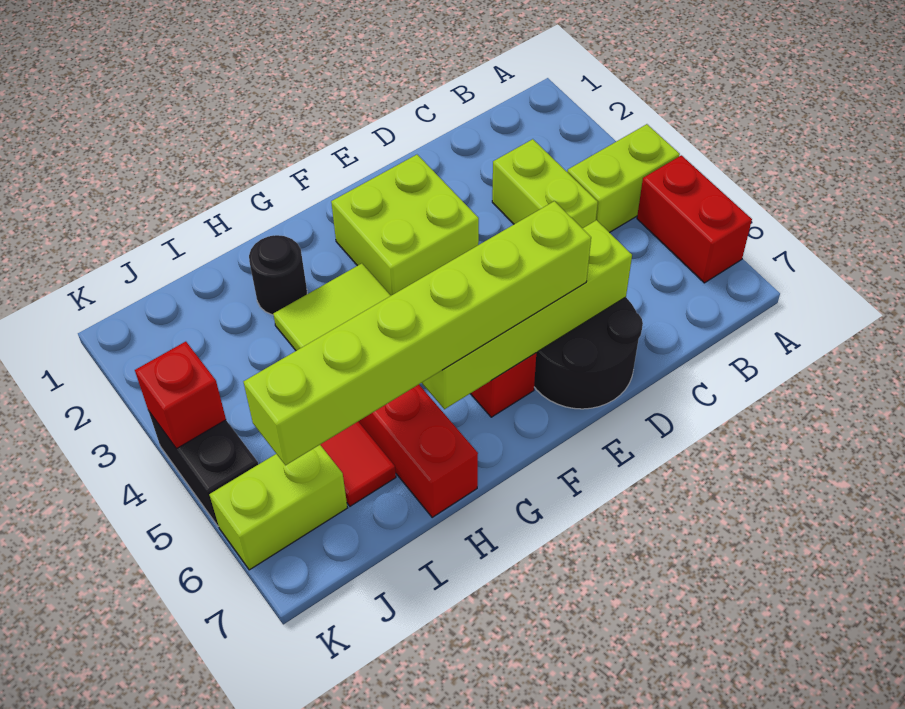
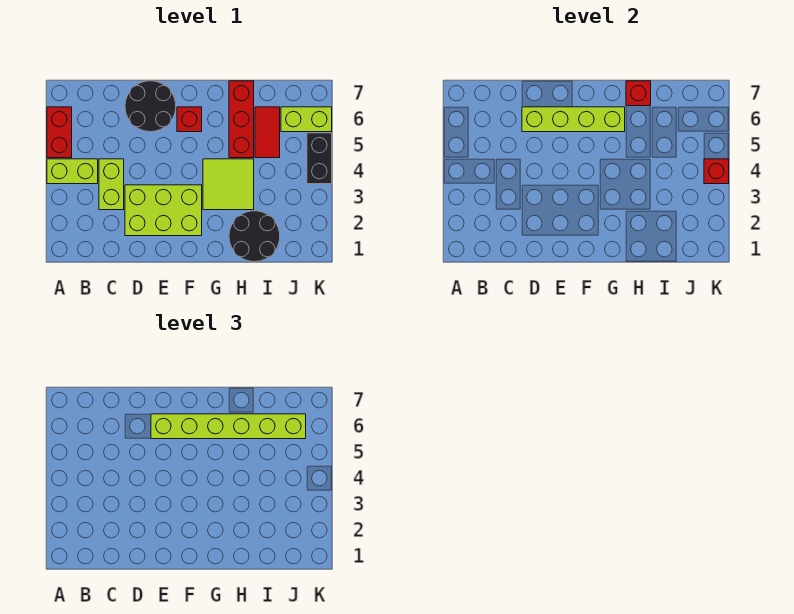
lime 2x2 brick [331,155,479,295] -> lime 2x3 brick [125,185,202,236]
black 1x1 round brick [249,235,307,315] -> black 2x2 round brick [229,211,280,262]
none -> red 1x1 brick [626,81,651,106]

